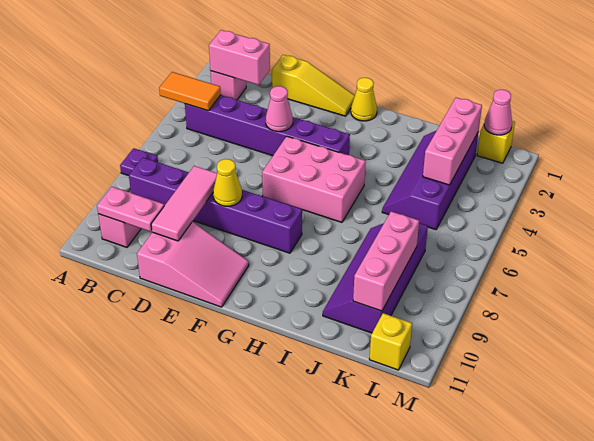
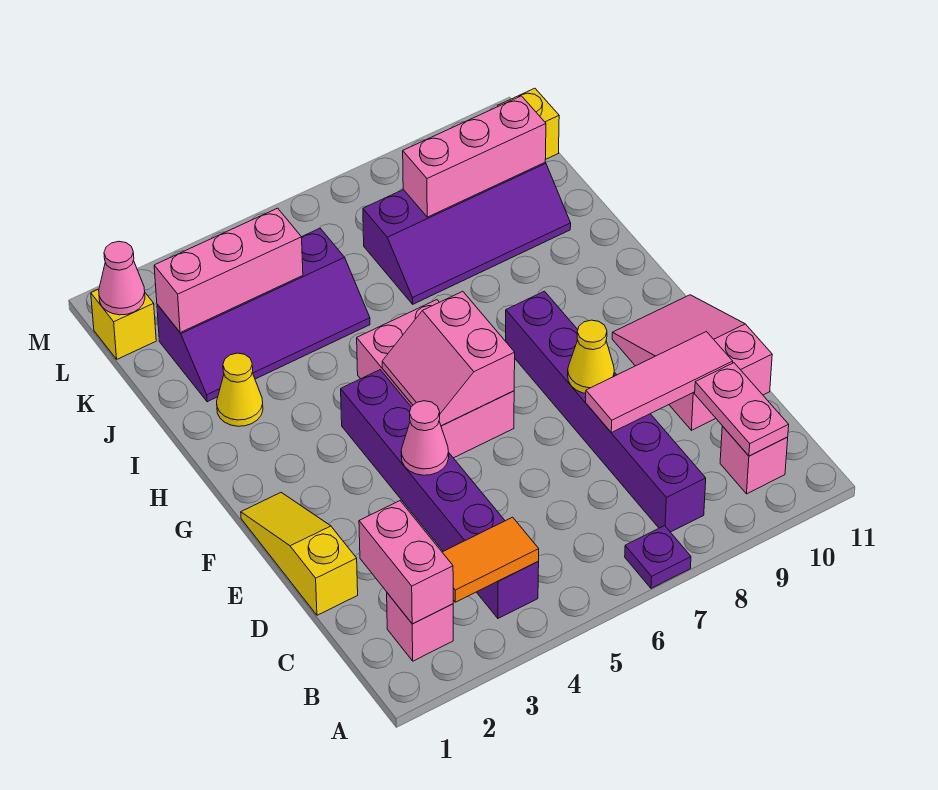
orange 1x2 tile [159,72,221,111] -> orange 1x2 tile turned to [442,517,539,602]
none -> pink 2x2 slope [382,291,515,426]
yellow 1x1 cone [351,78,377,121] -> yellow 1x1 cone moved to [217,353,263,426]

